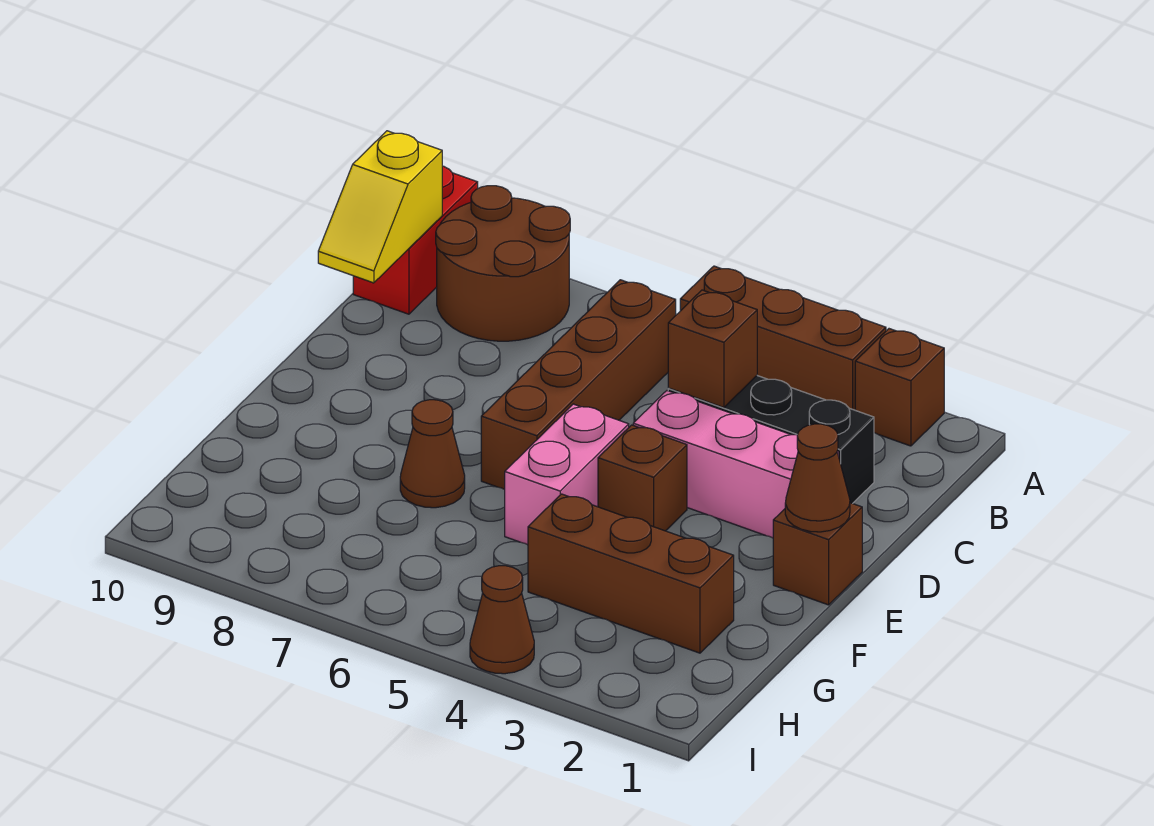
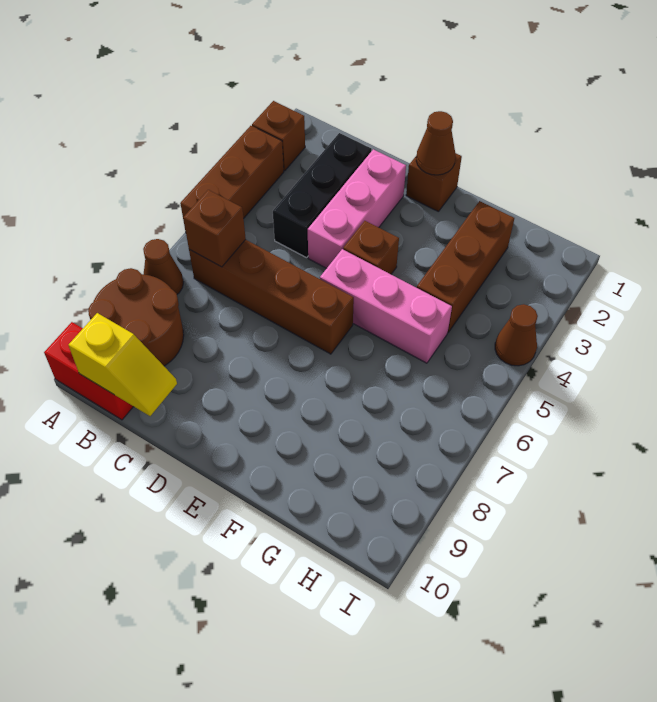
brown 1x1 brick [668,290,757,408] -> brown 1x1 brick moved to [183,190,246,267]
pink 1x2 brick [505,404,629,545] -> pink 1x3 brick [320,249,452,363]
brown 1x1 cone [400,400,465,508] -> brown 1x1 cone moved to [143,239,183,294]

